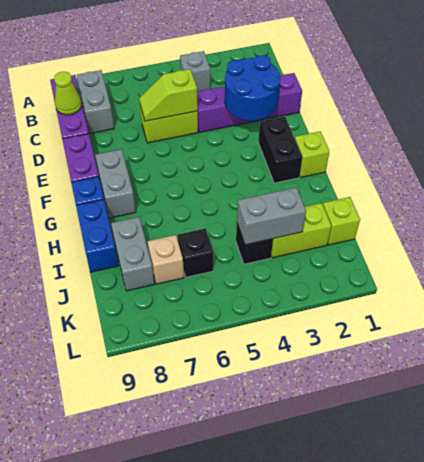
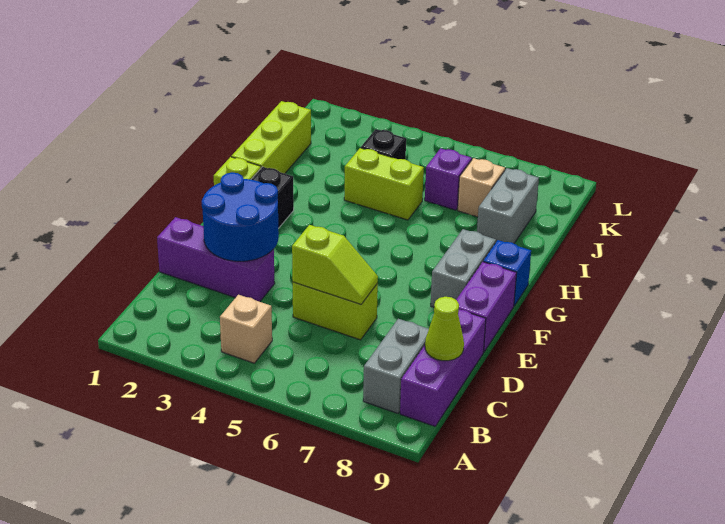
grey 1x1 brick [180,51,210,91] -> tan 1x1 brick [220,295,272,363]
purple 1x4 brick [197,73,302,132] -> purple 1x3 brick [157,217,275,302]
blue 1x2 brick [76,200,119,272] -> none
lime 1x1 brick [323,197,360,245] -> lime 1x3 brick [231,101,311,174]
lime 1x2 brick [271,203,331,258] -> lime 1x2 brick moved to [344,148,424,220]
grey 1x2 brick [237,187,306,245] -> none
black 1x1 brick [178,228,213,277] -> purple 1x1 brick [425,148,472,210]

